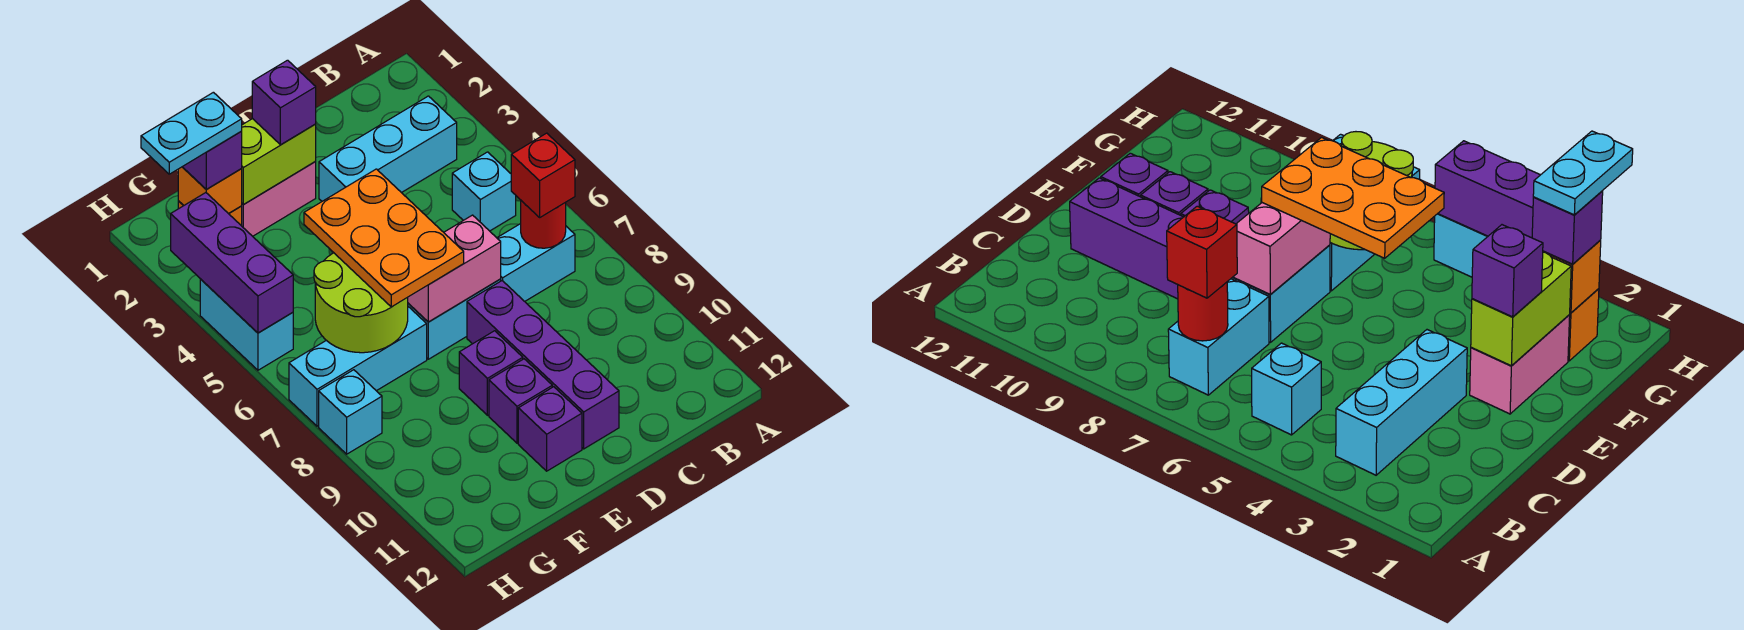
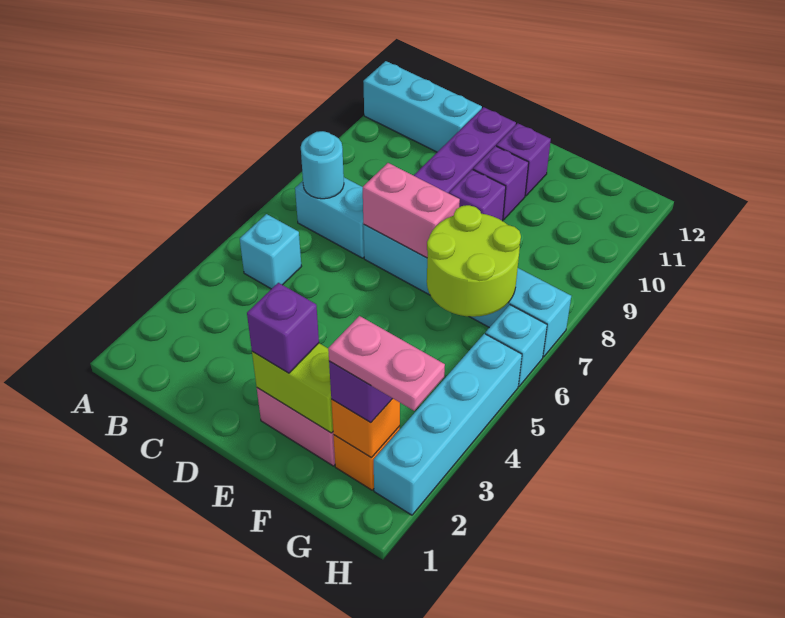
cyan 1x3 brick [319,96,457,201] -> cyan 1x3 brick moved to [363,61,482,152]
red 1x1 round brick [521,201,566,248] -> cyan 1x1 round brick [301,131,344,199]
red 1x1 brick [511,133,575,217] -> none
orange 2x3 plate [304,169,464,307] -> none
cyan 1x2 plate [141,92,242,174] -> pink 1x2 plate [328,316,445,411]
purple 1x3 brick [171,193,293,333] -> none
cyan 1x2 brick [200,279,293,370] -> cyan 1x4 brick [374,334,522,515]
cyan 1x1 brick [319,370,382,454] -> cyan 1x1 brick moved to [485,305,547,386]

